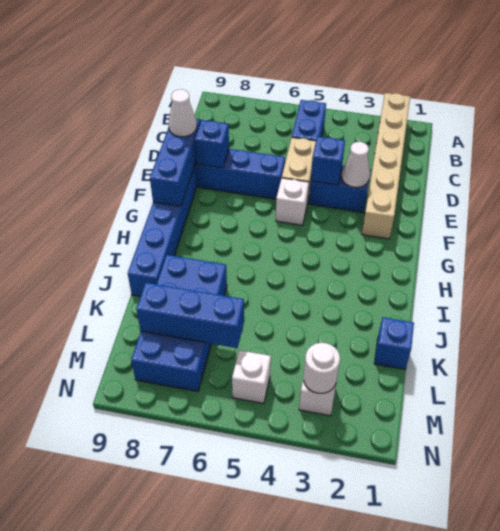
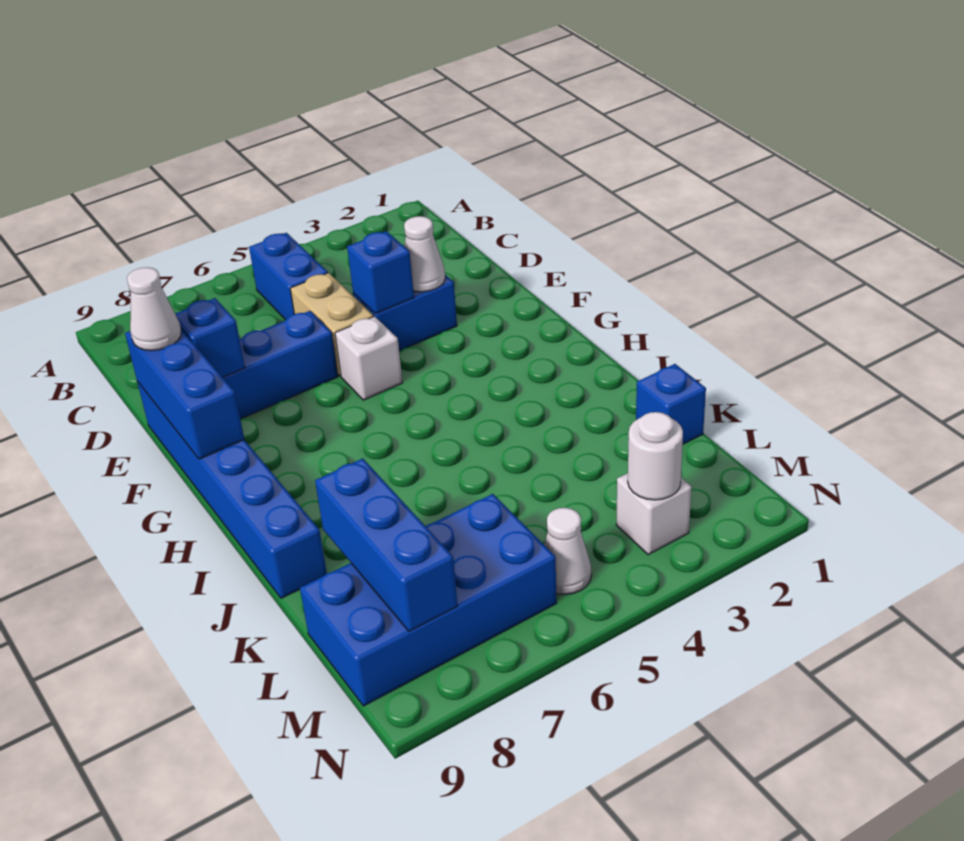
tan 1x6 brick [362,93,410,239] -> none
blue 2x4 brick [131,255,227,391] -> blue 2x4 brick turned to [300,494,557,706]
blue 1x3 brick [136,283,244,348] -> blue 1x3 brick turned to [315,459,458,631]
white 1x1 brick [232,350,271,404] -> white 1x1 cone [544,508,591,594]

